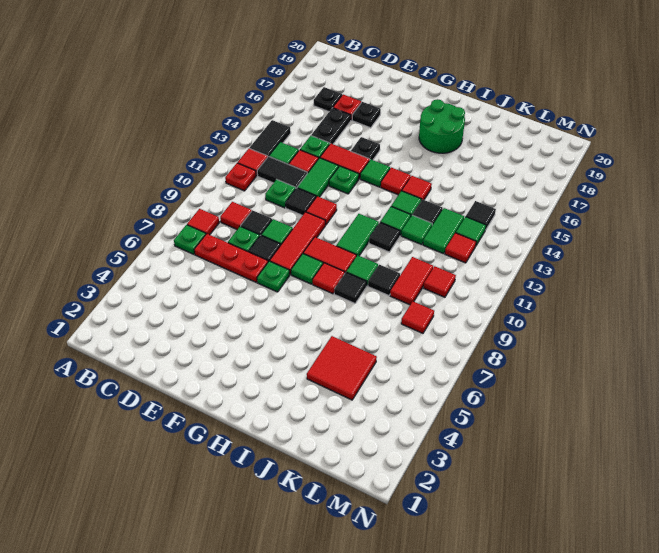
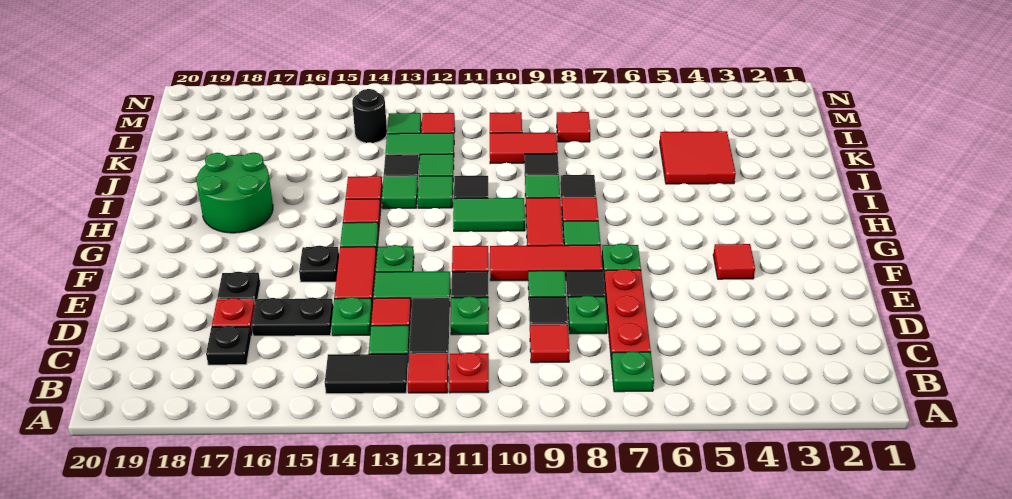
red 1x1 tile [187,209,219,235] -> red 1x1 tile moved to [713,244,755,279]
black 1x1 tile [466,201,496,229] -> black 1x1 round brick [352,89,387,143]

